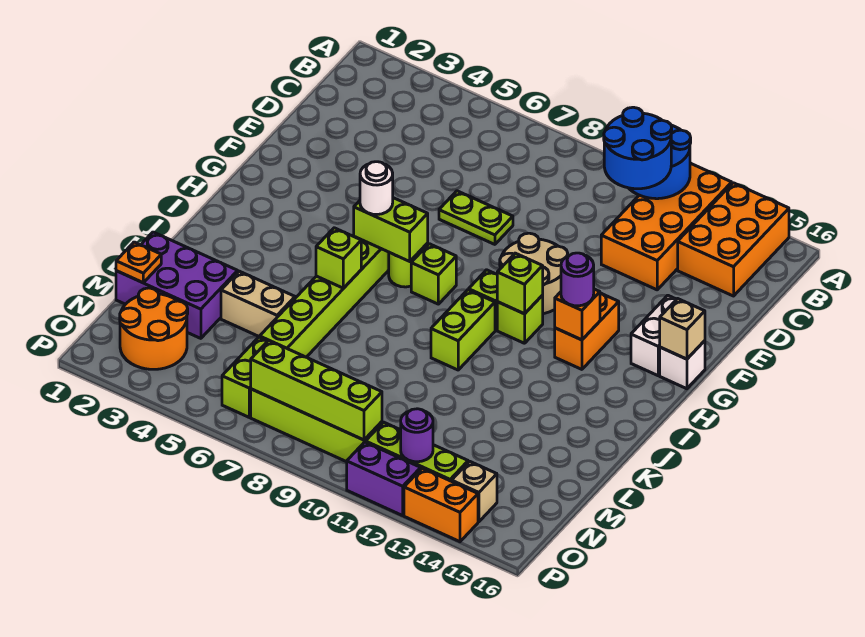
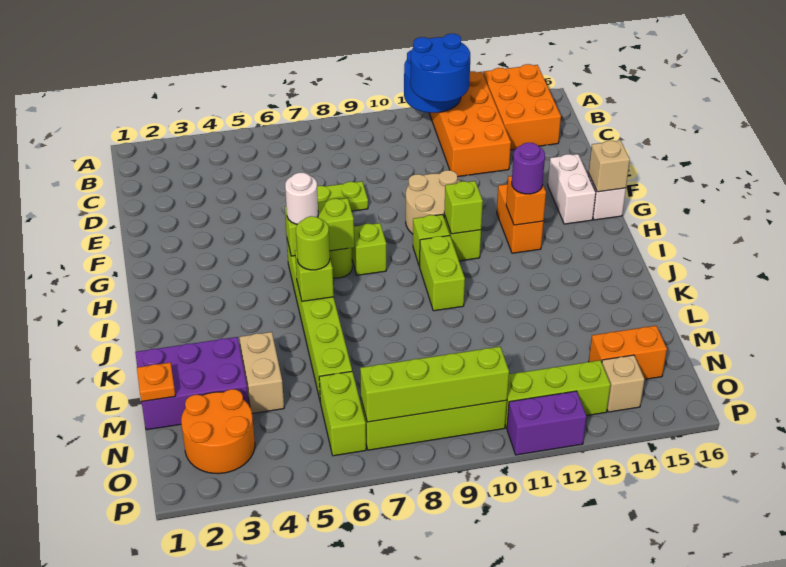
none -> lime 1x1 round brick [296,216,330,270]
tan 1x2 brick [221,271,295,337] -> tan 1x2 brick turned to [239,332,284,414]
purple 1x1 round brick [401,409,433,462] -> none
orange 1x2 brick [404,468,478,542] -> orange 1x2 brick moved to [589,326,667,379]

